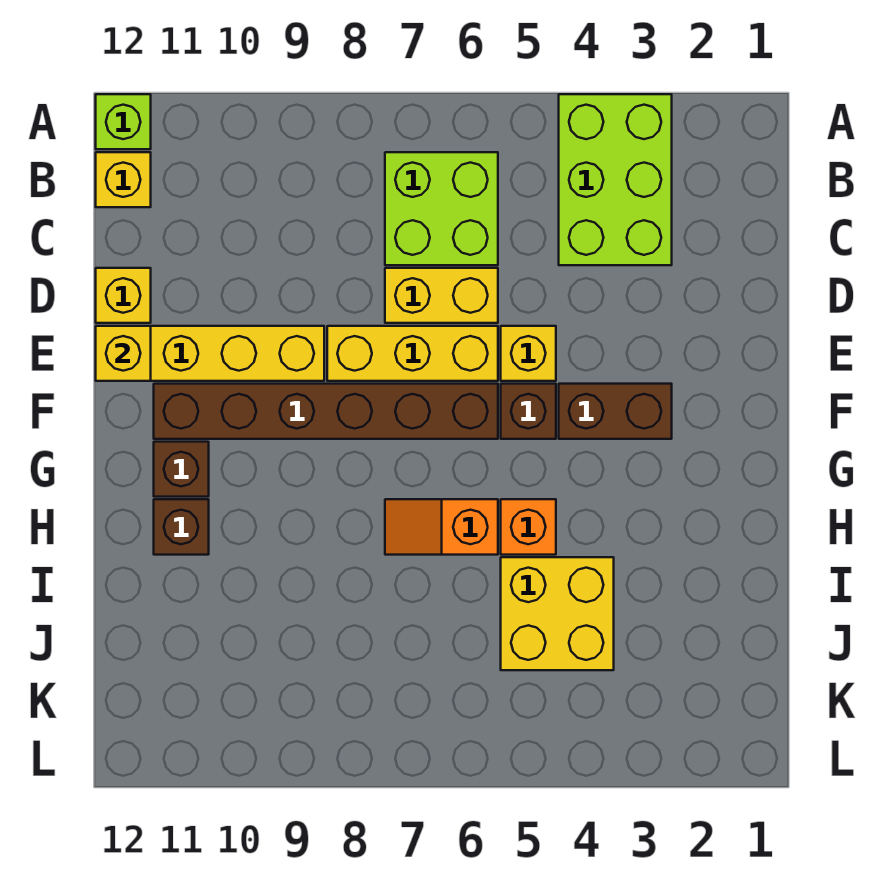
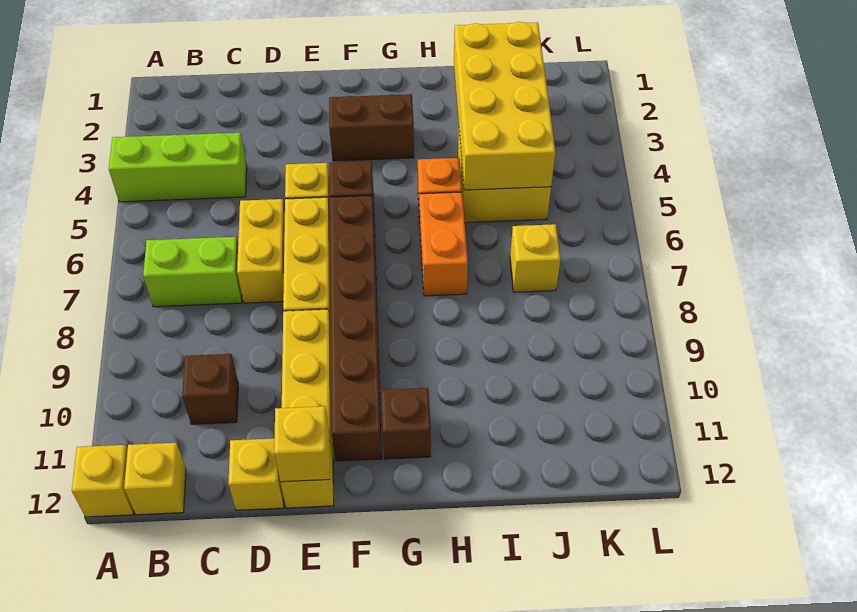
lime 2x3 brick [559,94,672,265] -> lime 1x3 brick [109,133,247,202]
lime 1x1 brick [96,94,151,149] -> yellow 1x1 brick [72,445,134,517]
lime 2x2 brick [385,152,498,265] -> lime 1x2 brick [143,237,242,307]
brown 1x2 brick [559,384,672,439] -> brown 1x2 brick turned to [329,94,414,161]
orange 1x2 slope [385,499,498,555] -> orange 1x2 brick [420,192,468,296]
brown 1x1 brick [154,499,209,555] -> brown 1x1 brick moved to [182,354,238,424]
none -> yellow 2x4 brick [454,22,556,190]
none -> yellow 1x1 brick [510,224,561,292]

